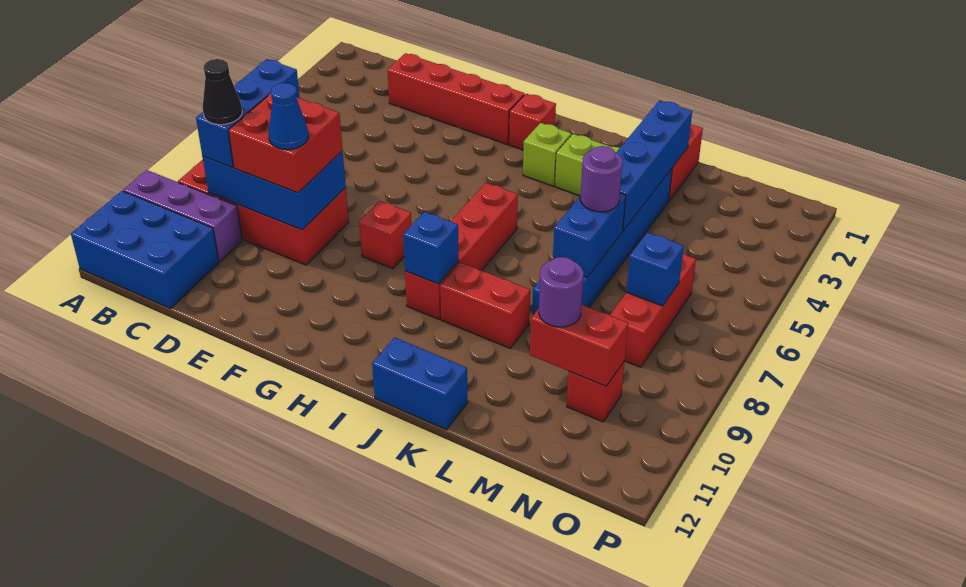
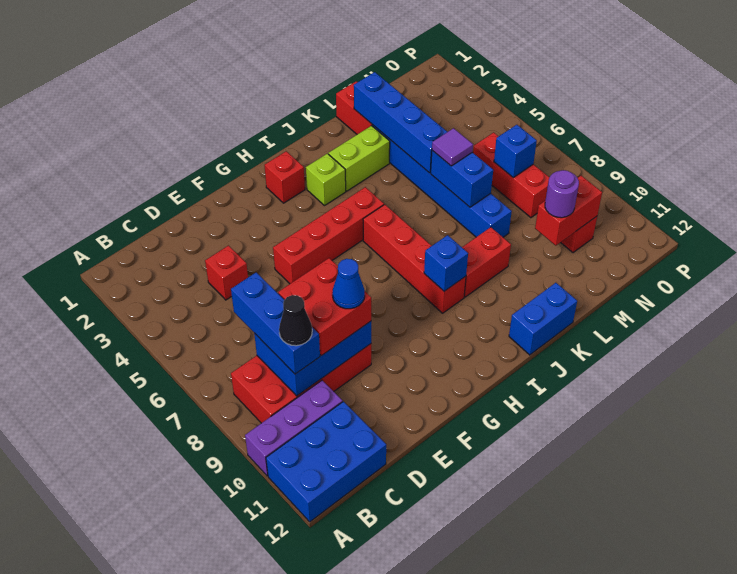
red 1x4 brick [388,53,524,144] -> red 1x4 brick moved to [273,187,384,284]
red 1x1 brick [359,201,412,269] -> red 1x1 brick moved to [205,246,248,300]
purple 1x1 round brick [580,146,622,212] -> purple 1x1 tile [432,128,473,166]

